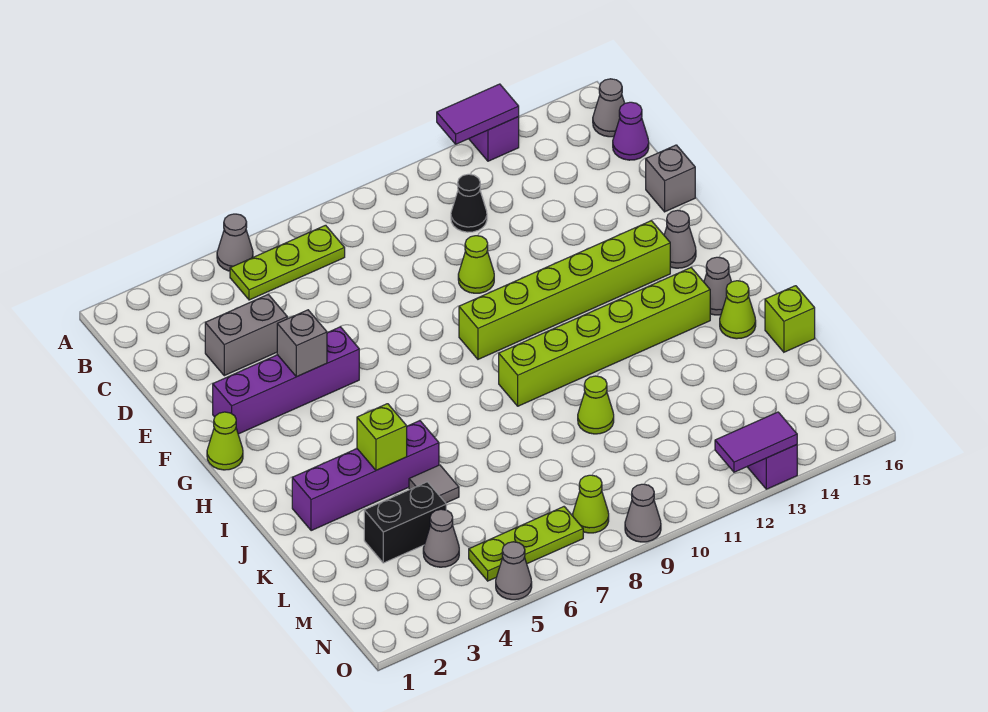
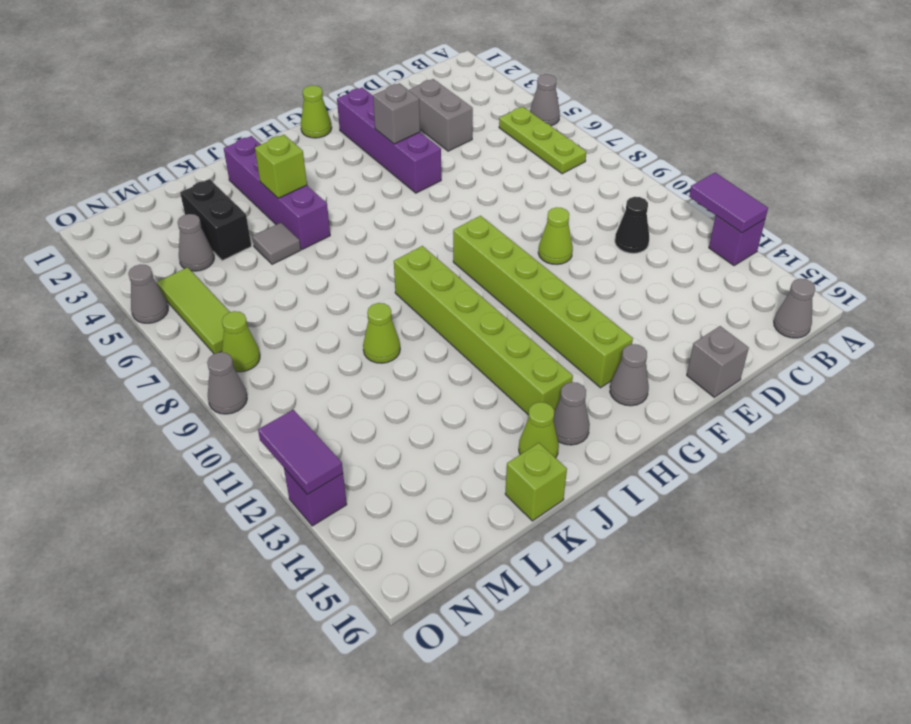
purple 1x1 cone [613,102,649,160] -> none
lime 1x3 plate [469,507,583,581] -> lime 1x3 tile [157,267,230,354]

